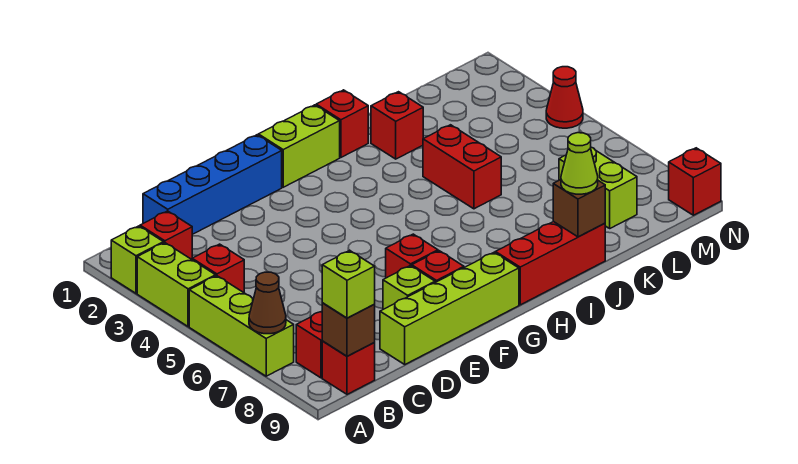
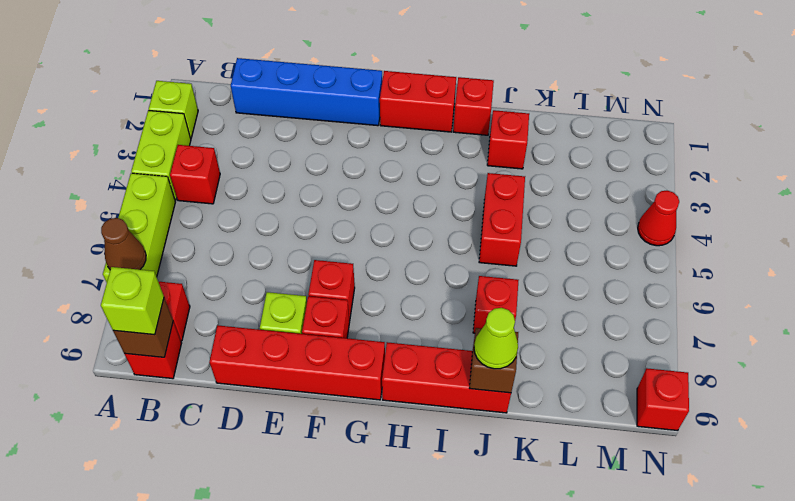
red 1x1 brick [140,211,192,259] -> red 1x1 brick moved to [473,276,519,333]
lime 1x4 brick [380,252,519,364] -> red 1x4 brick [209,325,385,400]
lime 1x2 brick [258,105,340,187] -> red 1x2 brick [380,71,456,132]
lime 1x2 brick [559,147,637,228] -> none

